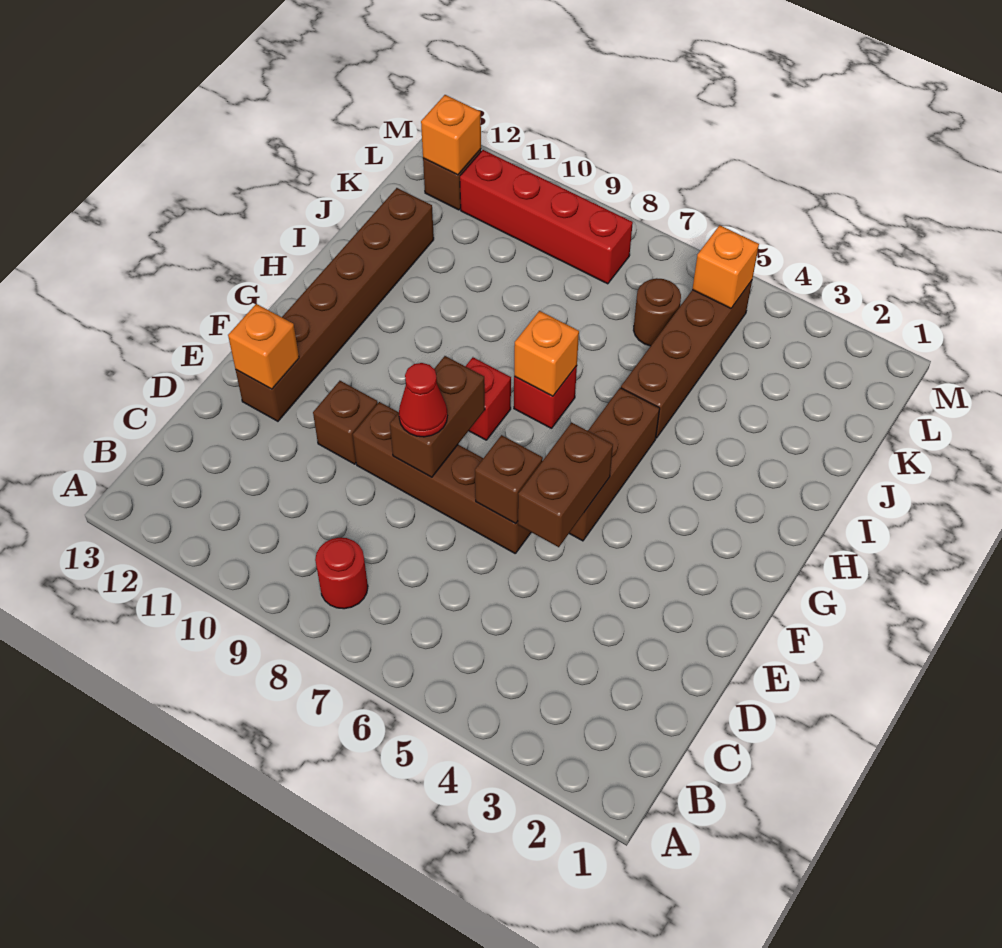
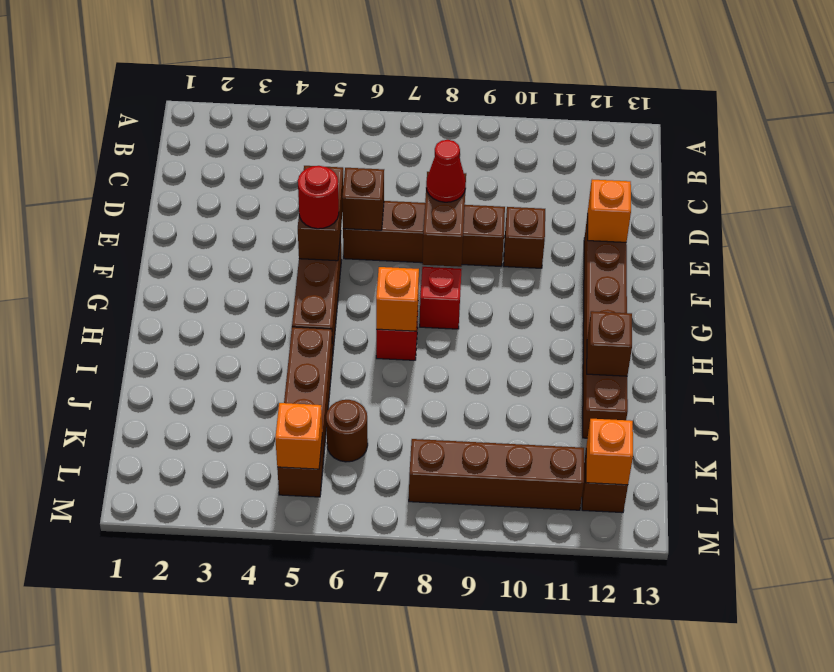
red 1x1 round brick [315,538,368,609] -> red 1x1 round brick moved to [298,166,339,229]
none -> brown 1x1 brick [587,311,632,376]
red 1x4 brick [460,150,633,284] -> brown 1x4 brick [409,439,584,510]

